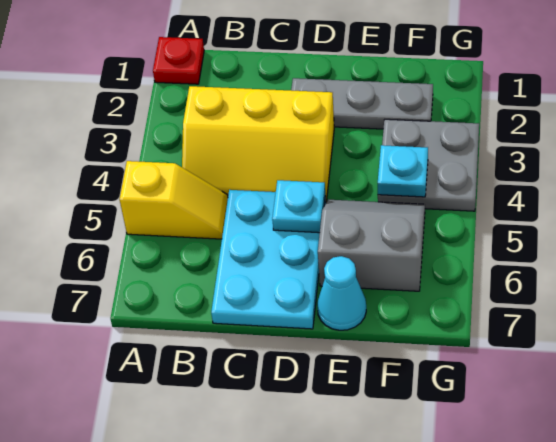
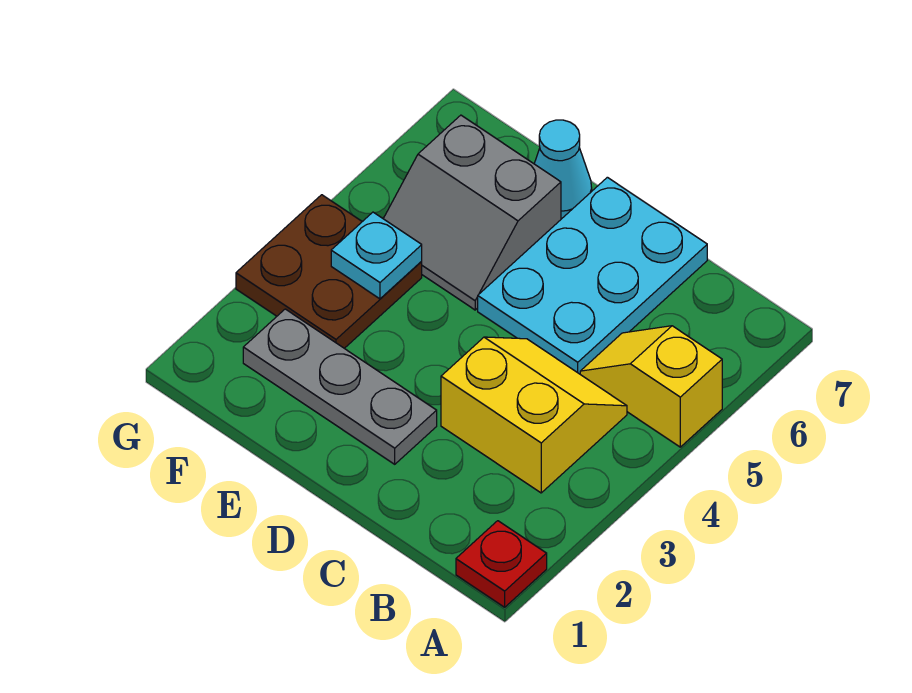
yellow 2x3 slope [182,86,334,202] -> yellow 2x2 slope [441,337,627,493]
cyan 1x1 plate [272,180,325,233] -> none
grey 2x2 plate [378,119,479,211] -> brown 2x2 plate [236,195,422,348]

